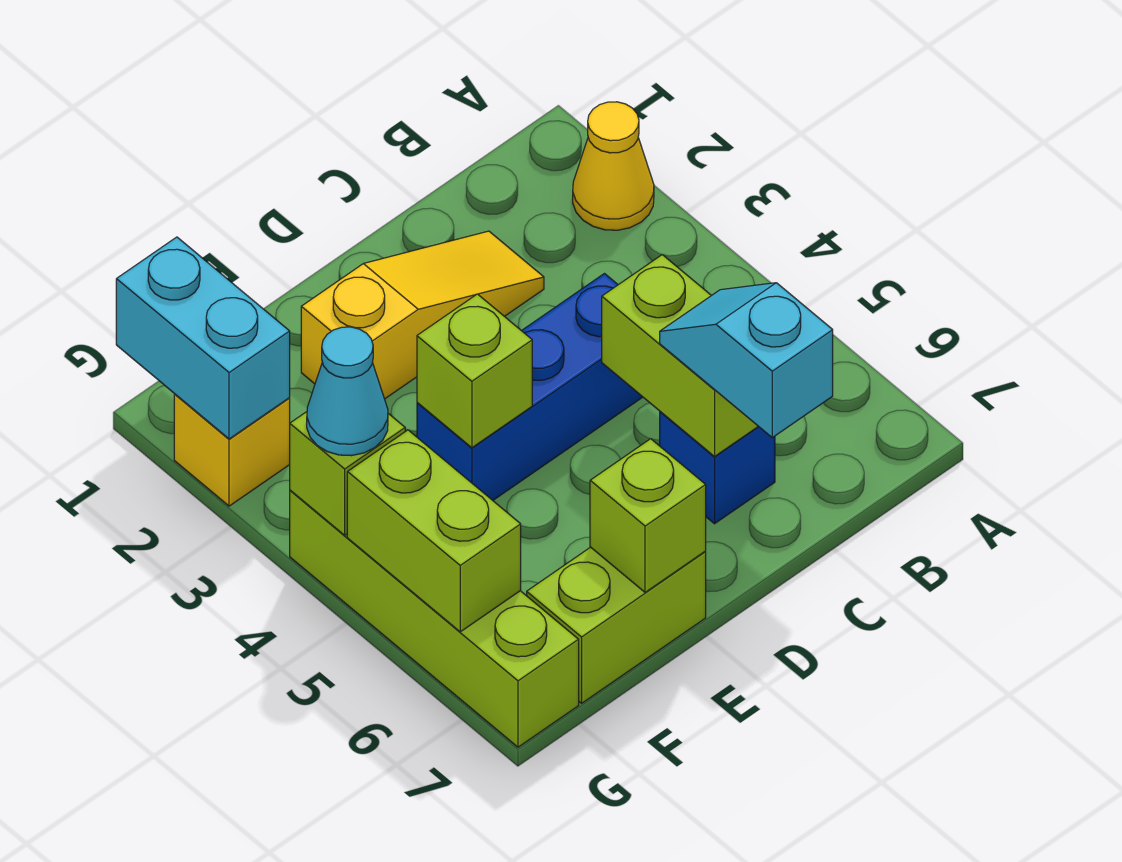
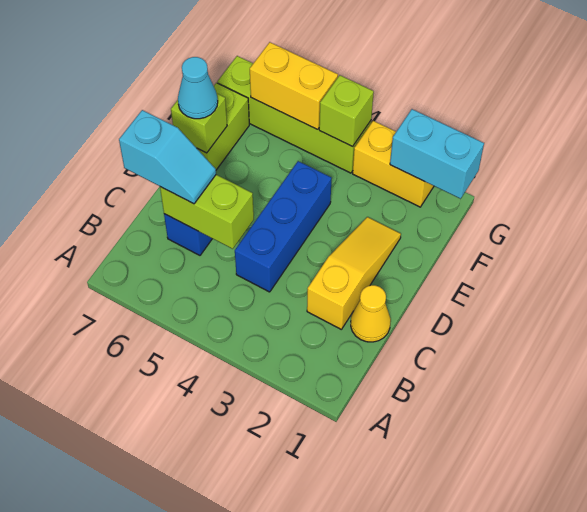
yellow 1x1 cone [573,102,654,230] -> yellow 1x1 cone moved to [351,285,391,342]
yellow 1x3 slope [301,231,544,399] -> yellow 1x3 slope turned to [307,217,401,329]
lime 1x1 brick [417,294,532,448] -> none
yellow 1x1 brick [174,394,290,506] -> yellow 1x2 brick [353,121,434,207]
cyan 1x1 cone [307,327,388,456] -> cyan 1x1 cone moved to [178,57,218,119]
lime 1x2 brick [347,430,521,632] -> yellow 1x2 brick [250,42,338,129]

